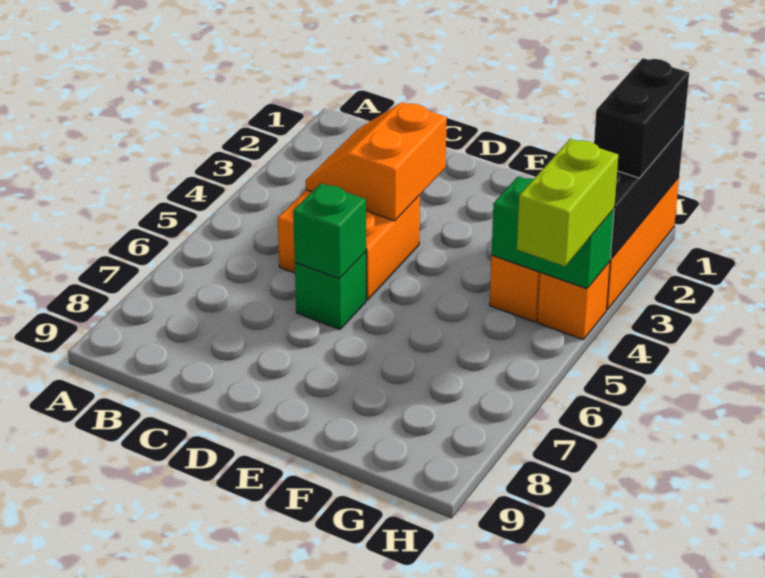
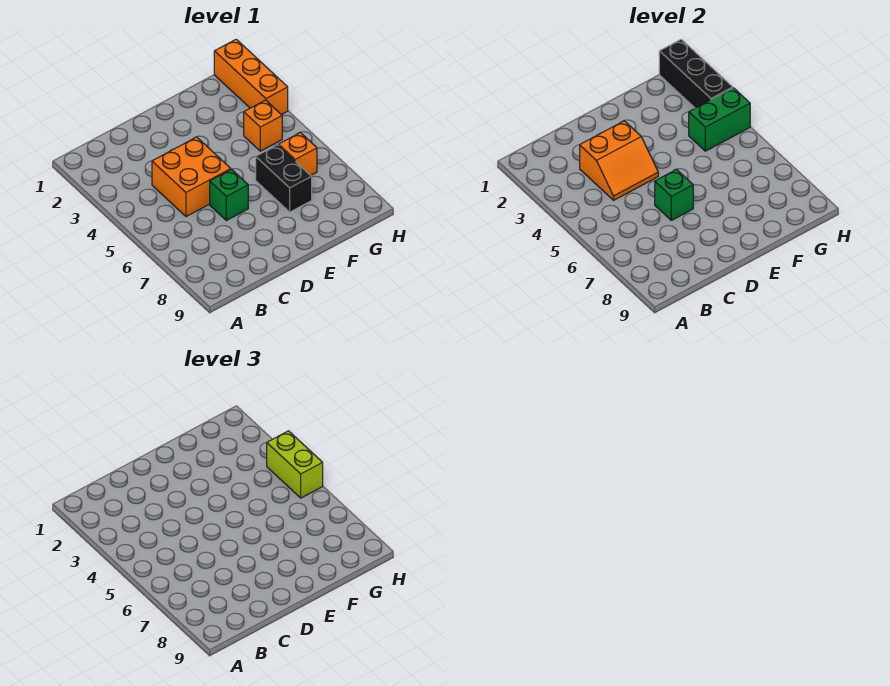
orange 2x2 slope [306,102,447,221] -> orange 2x2 slope turned to [580,121,658,200]
black 1x2 brick [594,58,689,178] -> black 1x2 brick moved to [256,145,312,212]
orange 1x1 brick [537,262,610,340] -> orange 1x1 brick moved to [279,132,317,175]

